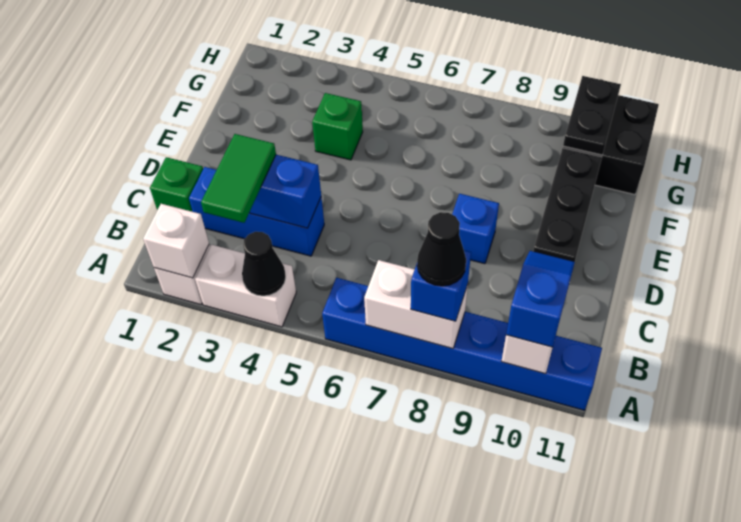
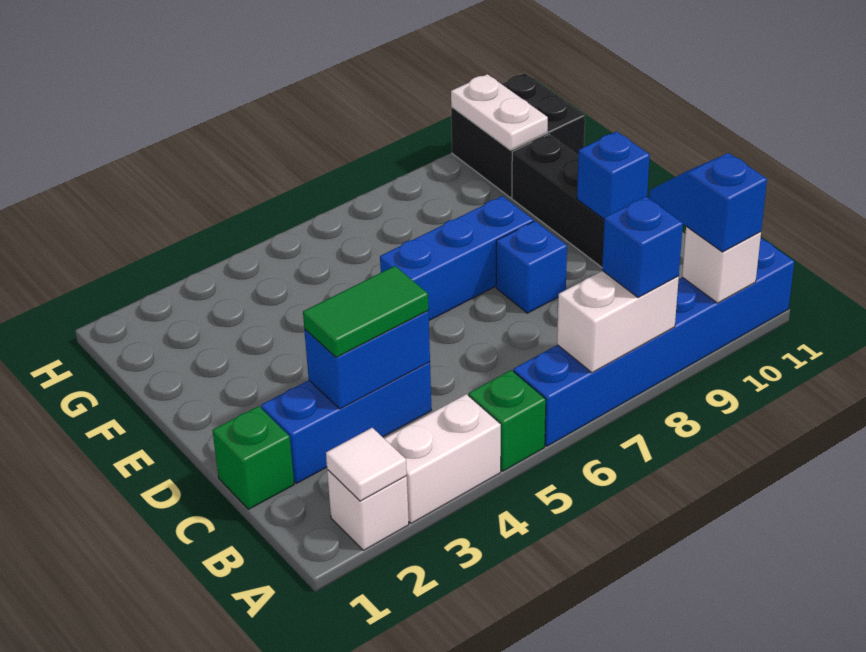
white 1x1 brick [143,204,209,278] -> white 1x1 tile [326,428,407,501]
black 1x1 cone [242,232,286,296] -> none
black 1x1 cone [417,212,466,286] -> none
green 1x2 tile [201,134,276,223] -> green 1x2 tile turned to [303,266,429,358]
none -> blue 1x1 brick [577,131,650,219]
none -> blue 1x3 brick [380,196,534,320]
green 1x1 brick [312,93,363,160] -> green 1x1 brick moved to [469,370,546,471]
black 1x2 plate [563,76,621,155] -> white 1x2 plate [451,74,548,150]

